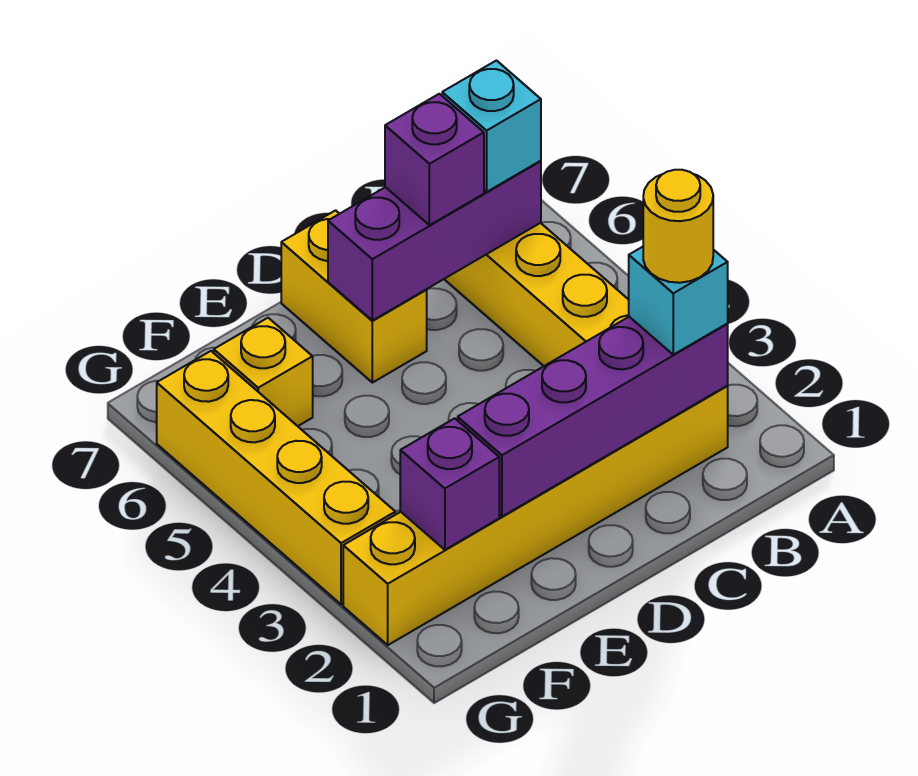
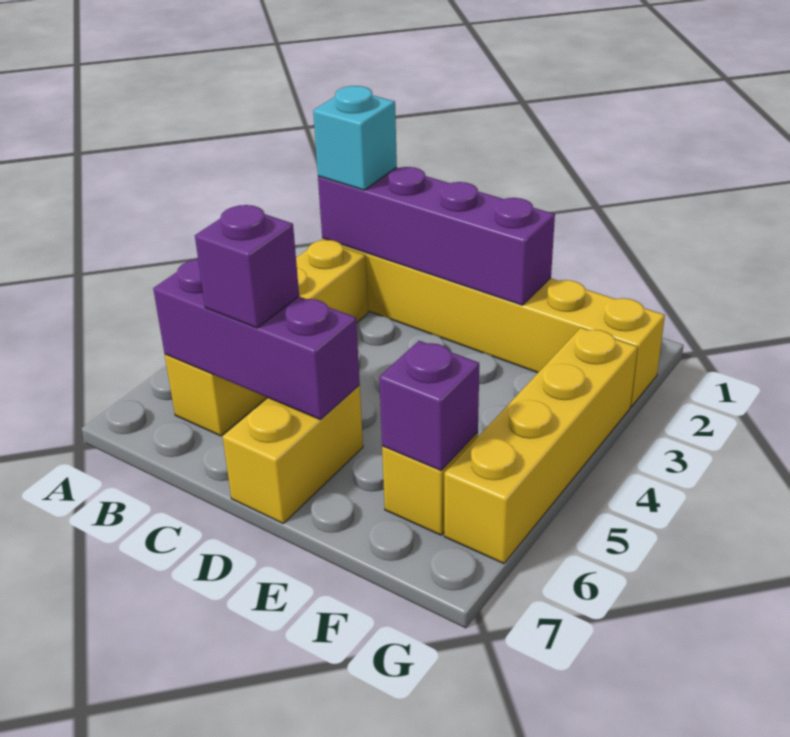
yellow 1x1 round brick [643,170,713,283] -> none
cyan 1x1 brick [442,61,541,192] -> none
purple 1x1 brick [400,418,499,550] -> purple 1x1 brick moved to [379,341,479,470]

